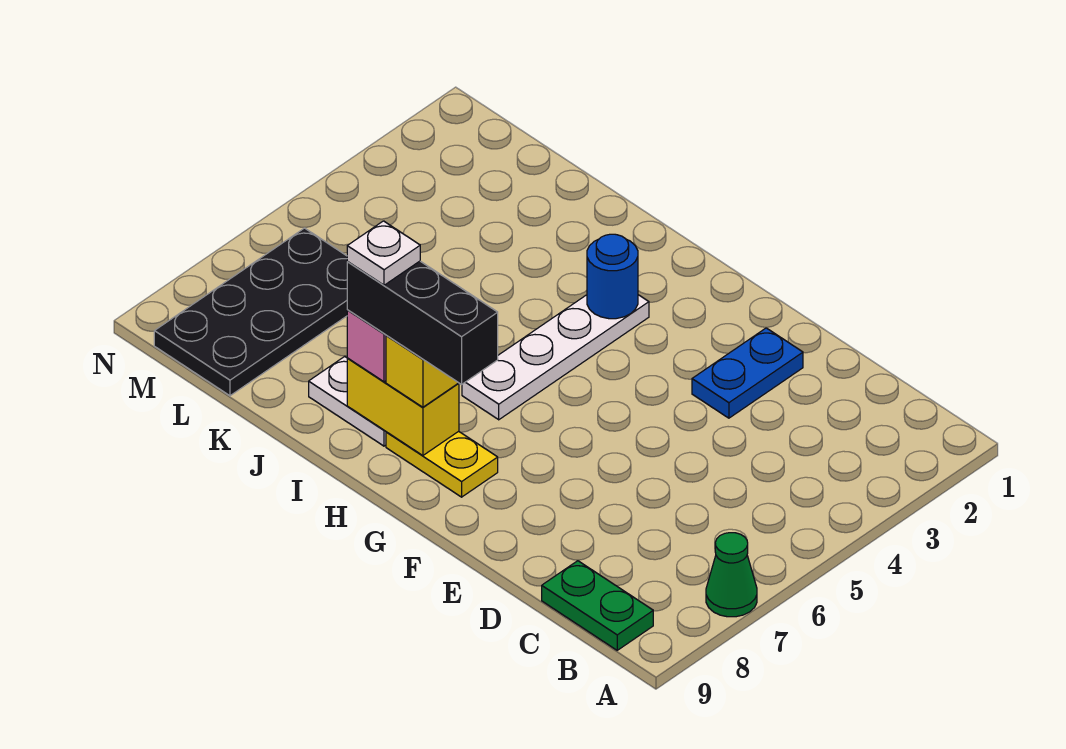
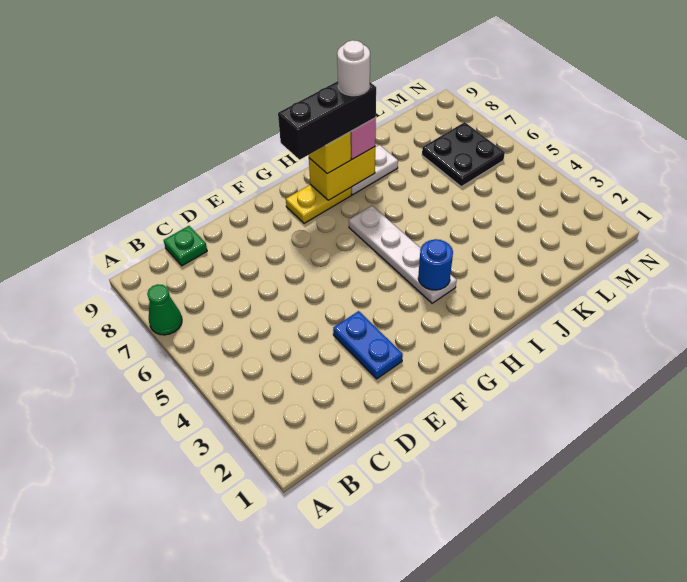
green 1x2 plate [542,561,653,650] -> green 1x1 plate [164,226,207,266]
white 1x1 plate [347,221,420,285] -> white 1x1 round brick [337,40,370,96]
black 2x4 plate [154,228,348,396] -> black 2x2 plate [422,122,505,187]

